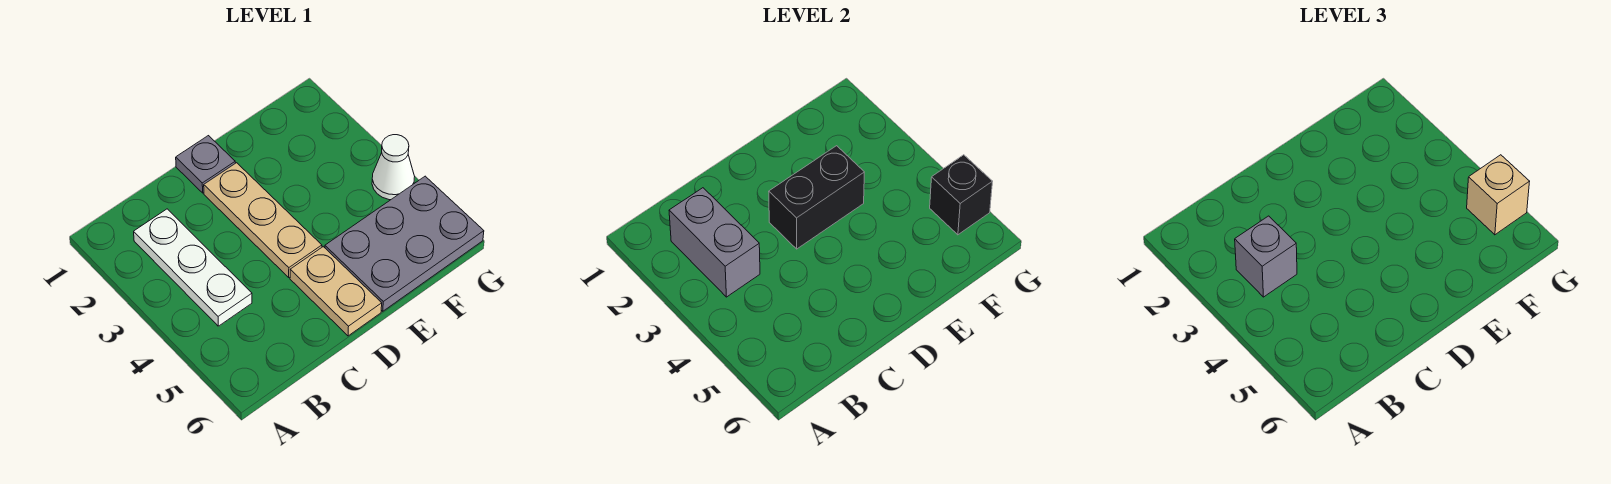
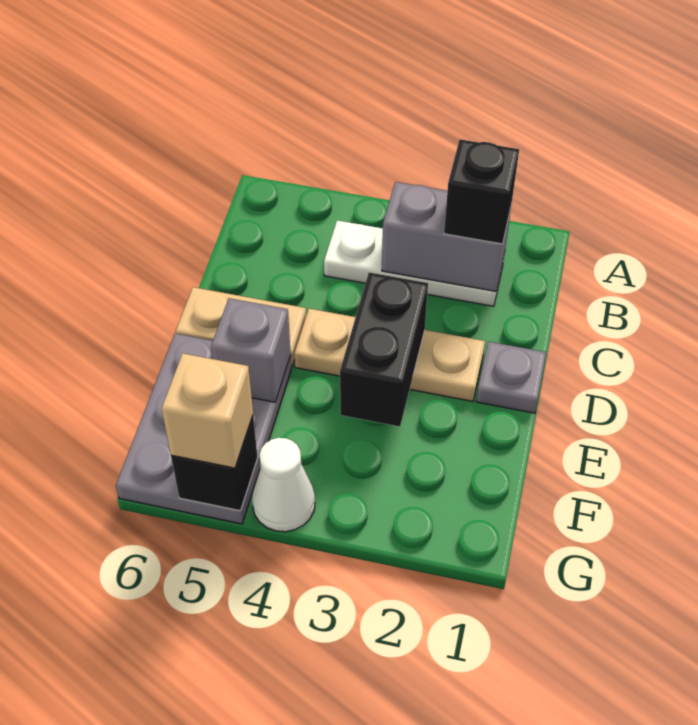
none -> black 1x1 brick [444,139,519,244]
grey 1x1 brick [1235,216,1297,297] -> grey 1x1 brick moved to [211,298,291,402]

